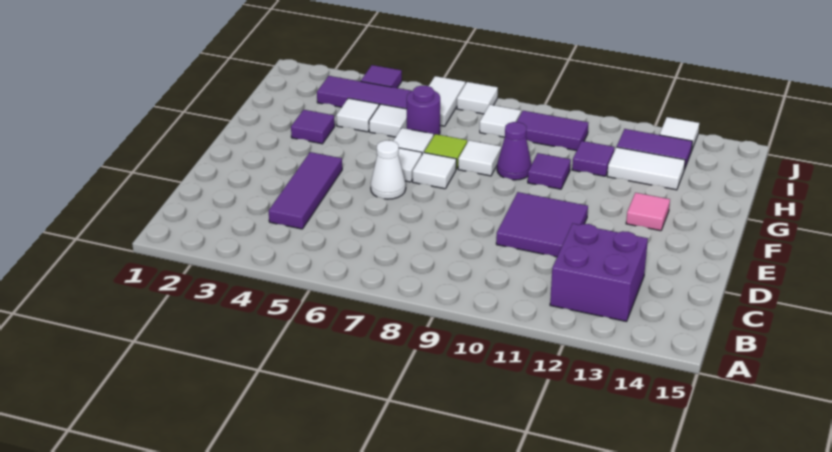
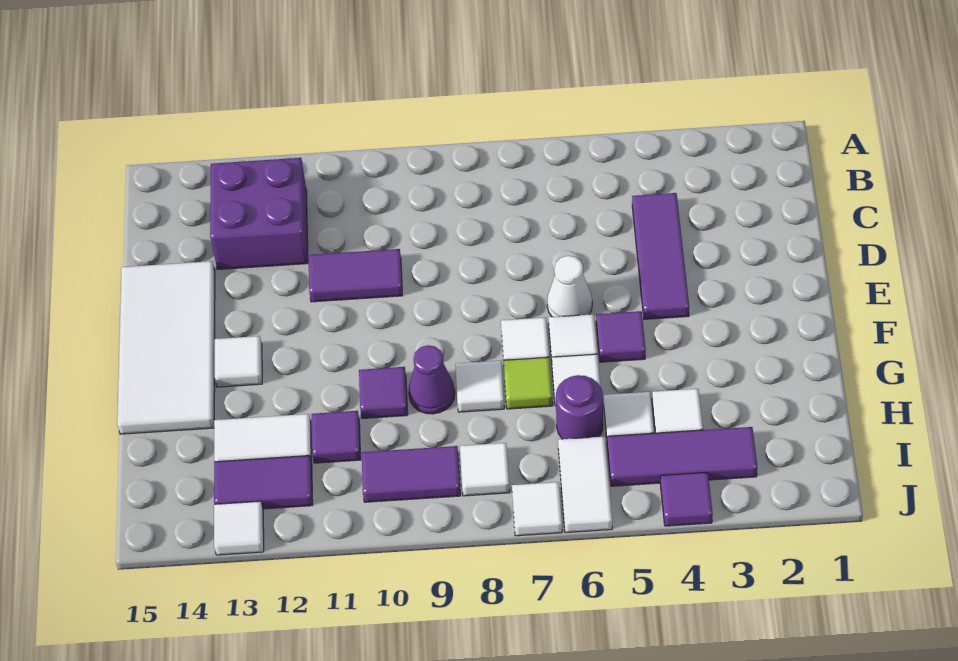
purple 2x2 tile [496,192,588,257] -> purple 1x2 tile [309,249,403,302]
none -> white 2x4 tile [117,261,215,434]
pink 1x1 tile [626,193,670,231] -> white 1x1 tile [215,336,262,387]
purple 1x1 tile [291,110,335,144] -> purple 1x1 tile moved to [596,311,646,362]

